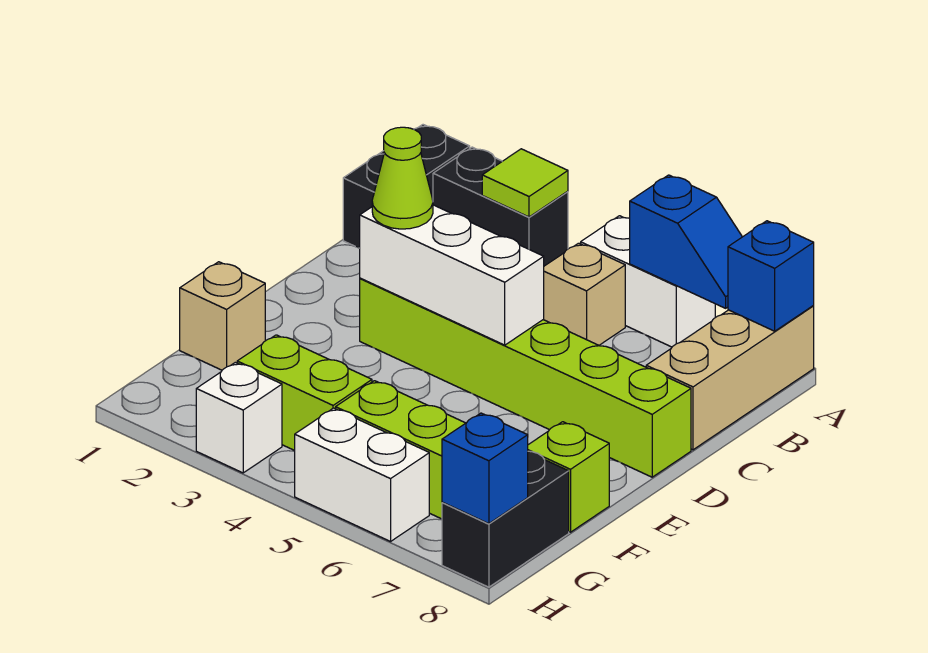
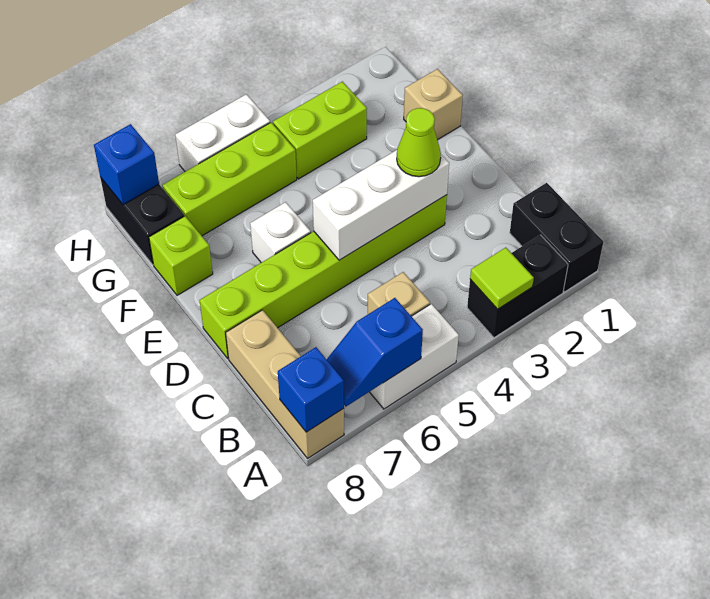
white 1x1 brick [196,362,282,473] -> white 1x1 brick moved to [250,202,311,263]

